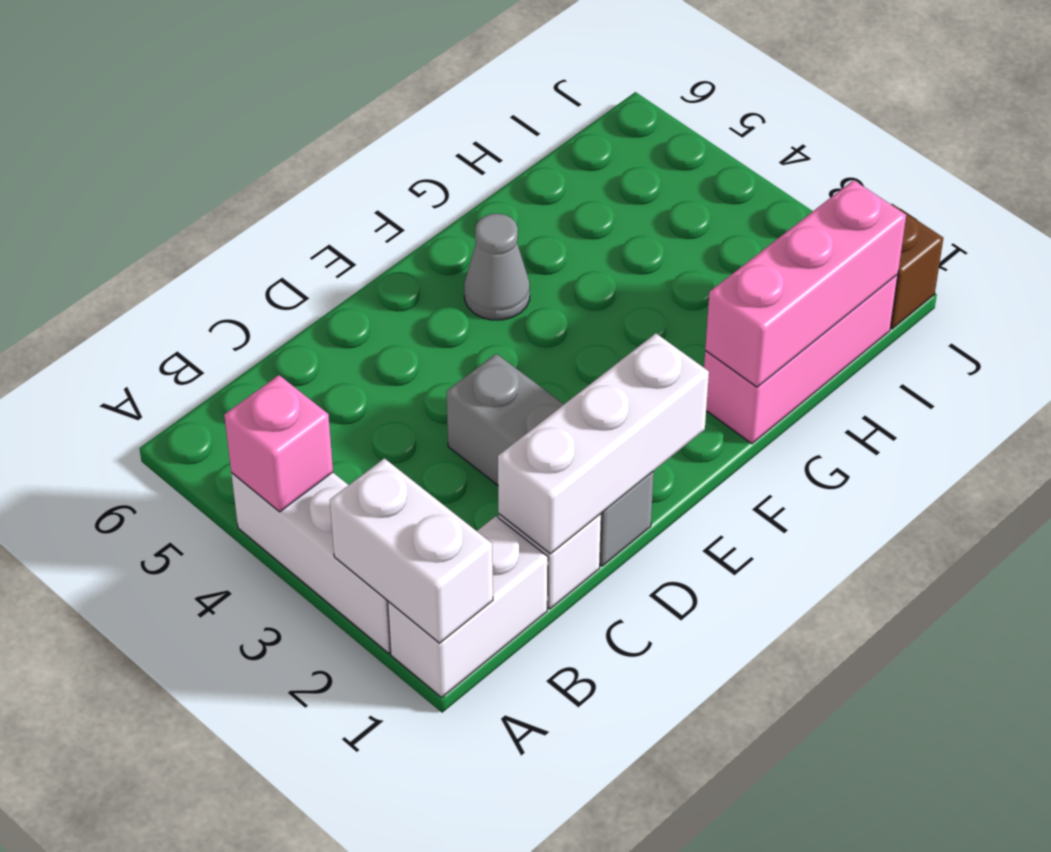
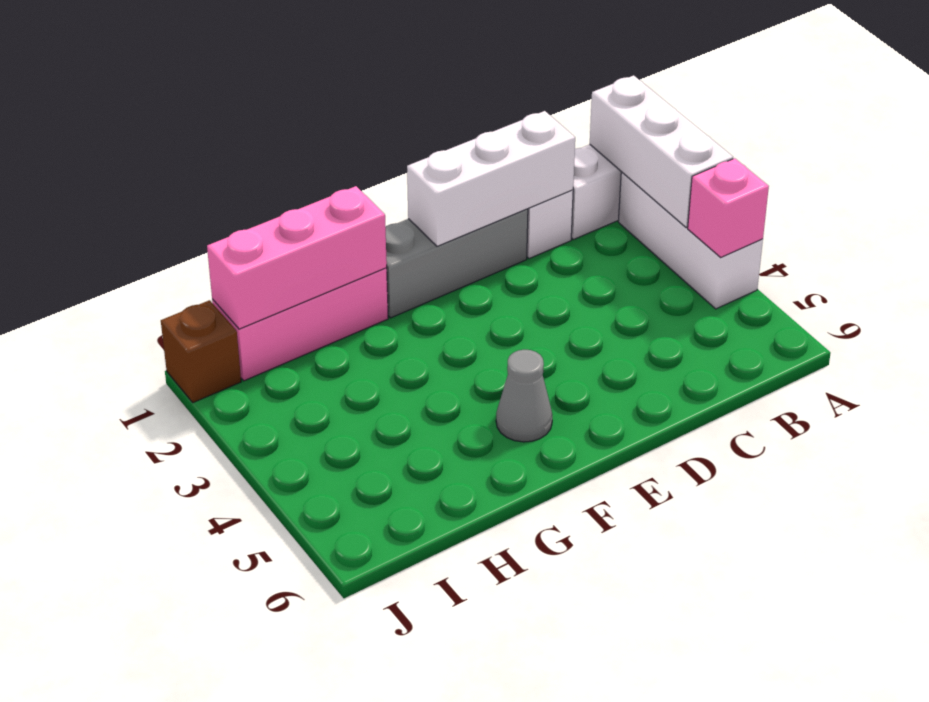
white 1x2 brick [330,458,493,643] -> white 1x3 brick [590,75,733,227]
grey 1x3 brick [446,354,654,566] -> grey 1x3 brick turned to [386,209,528,318]

